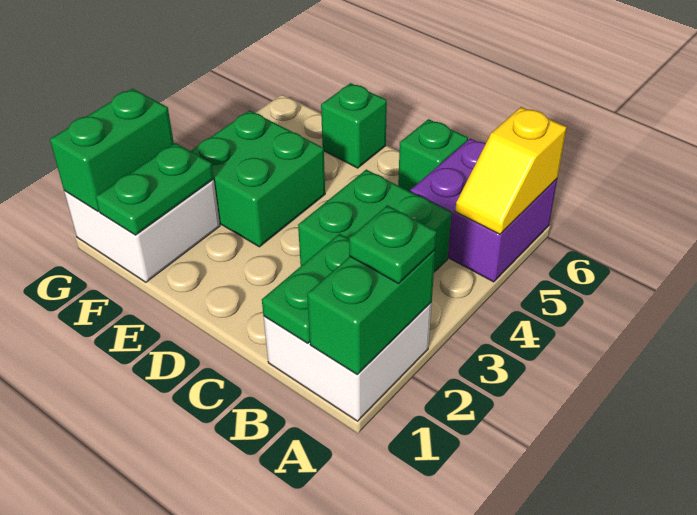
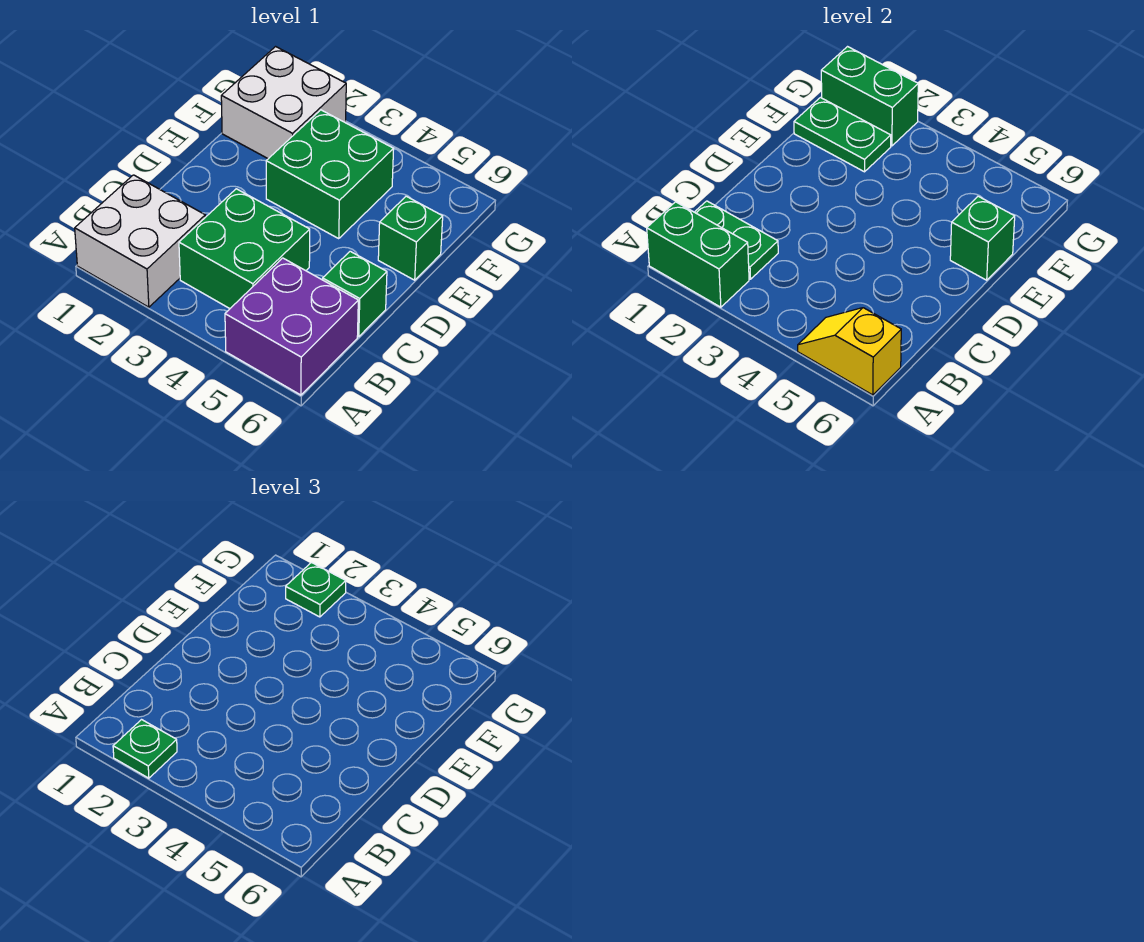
none -> green 1x1 brick [950,196,1015,280]
none -> green 1x1 plate [286,563,346,617]

